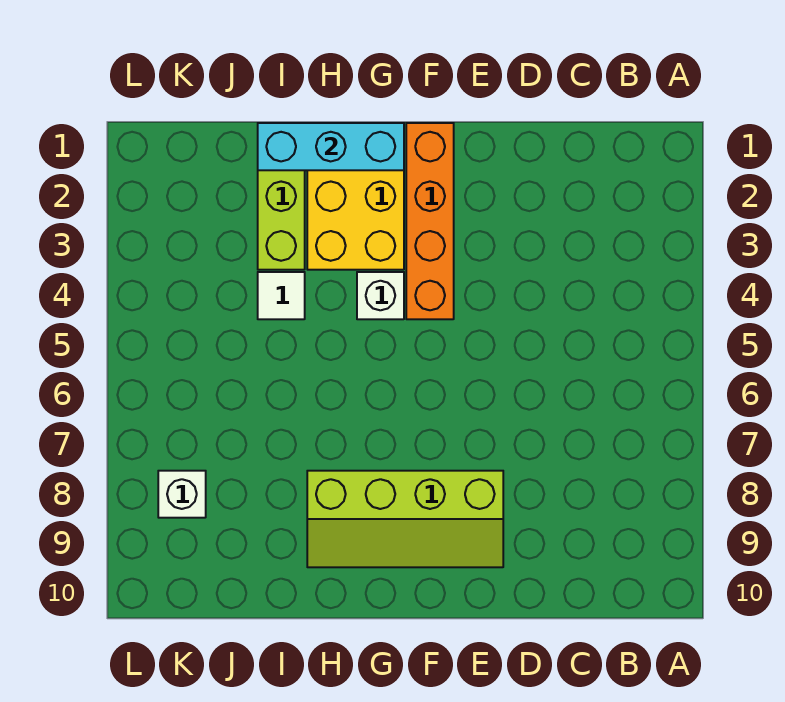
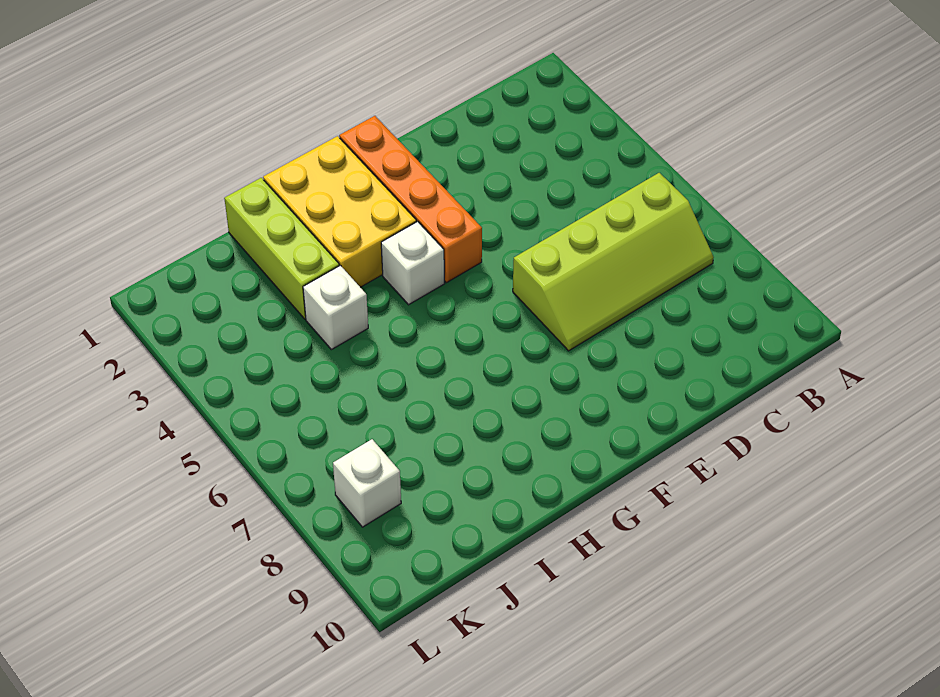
lime 2x4 slope [307,471,503,567] -> lime 2x4 slope moved to [513,173,714,351]
cyan 1x3 brick [258,123,404,170] -> none
white 1x1 tile [258,272,305,319] -> white 1x1 brick [303,265,368,350]

